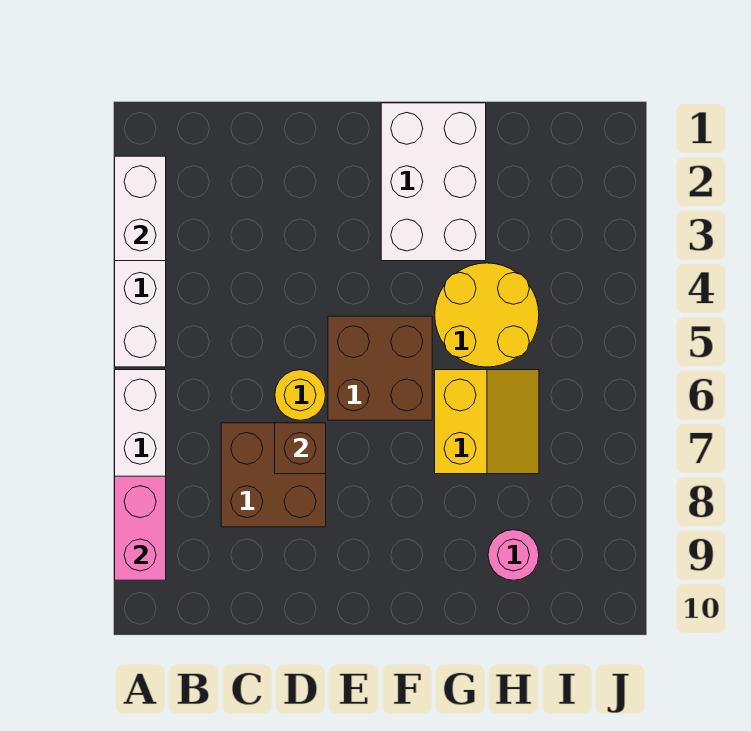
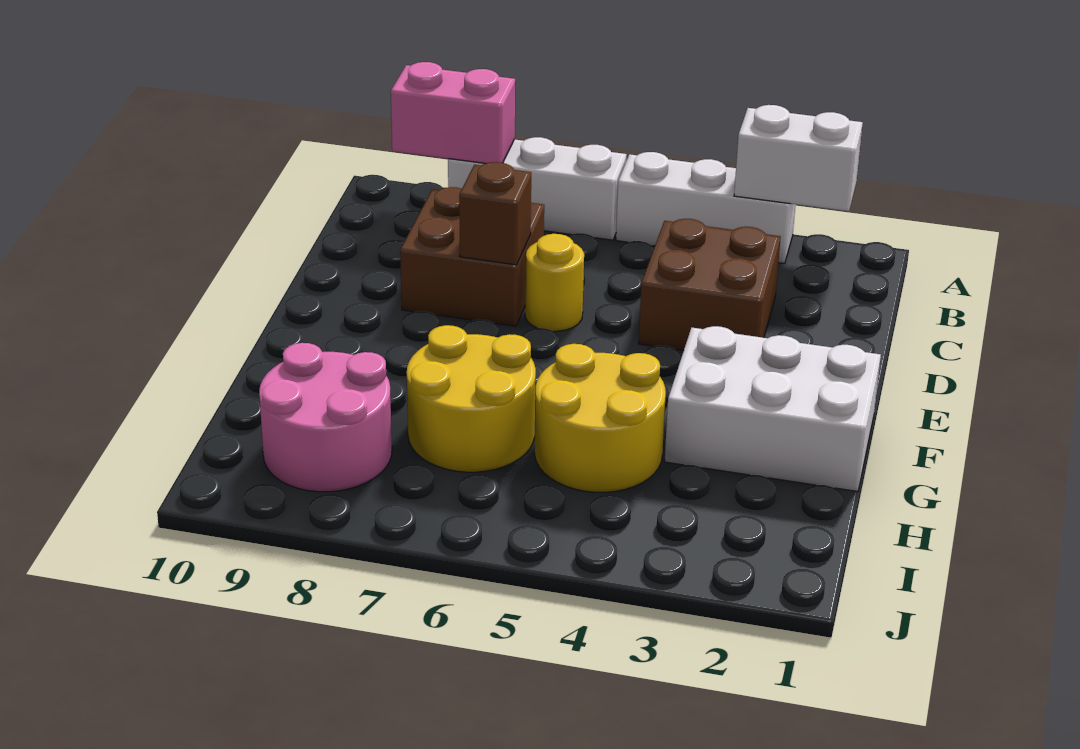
brown 2x2 brick [328,316,432,420] -> brown 2x2 brick moved to [639,219,781,351]
yellow 2x2 slope [435,370,539,474] -> yellow 2x2 round brick [407,325,536,472]
pink 1x1 round brick [488,530,539,580] -> pink 2x2 round brick [259,343,392,492]

